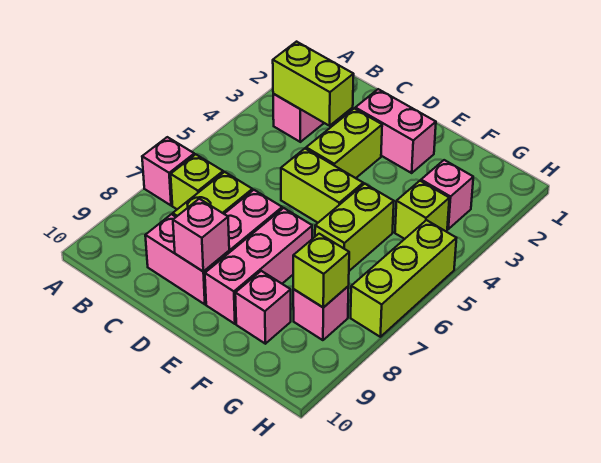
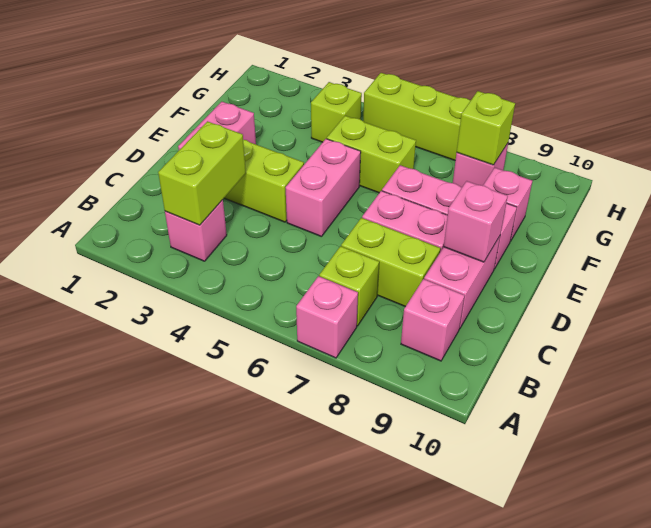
lime 1x2 brick [281,149,363,223] -> pink 1x2 brick [286,139,361,237]
pink 1x1 brick [421,160,473,229] -> pink 1x1 brick moved to [401,279,465,361]

